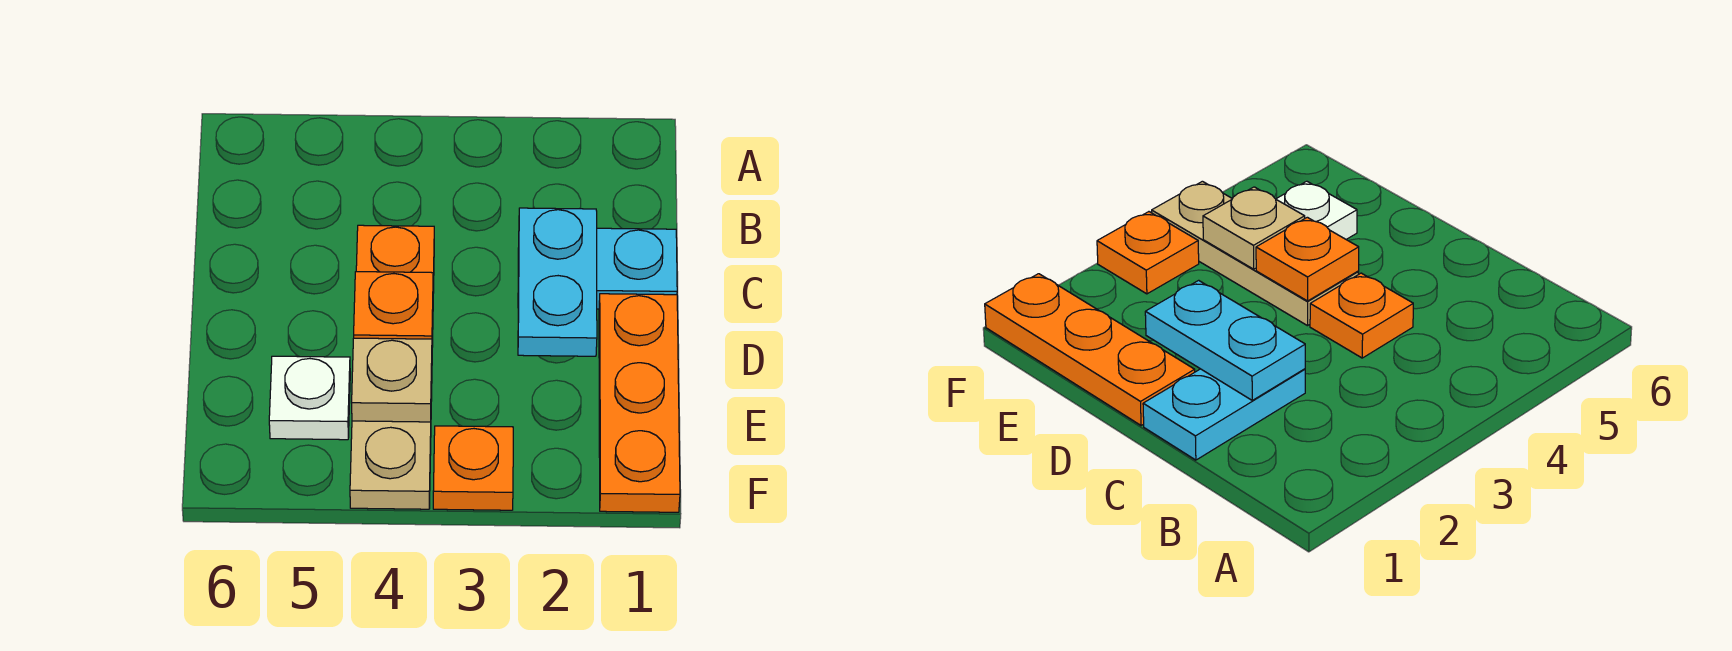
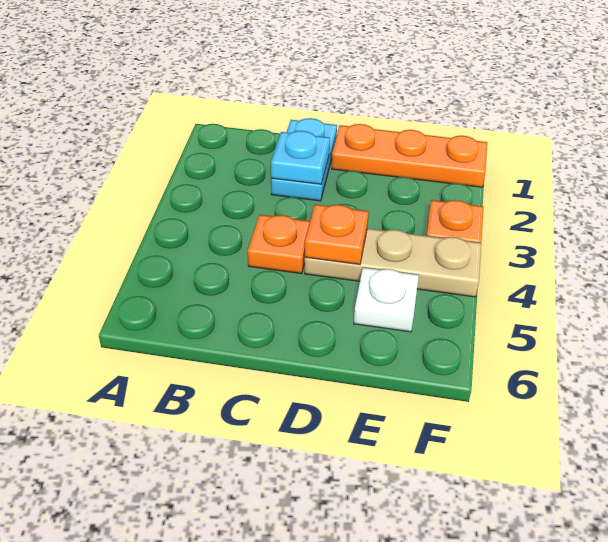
cyan 1x2 plate [518,208,597,356] -> cyan 1x1 plate [271,131,330,184]
tan 1x1 plate [352,338,432,422] -> none

